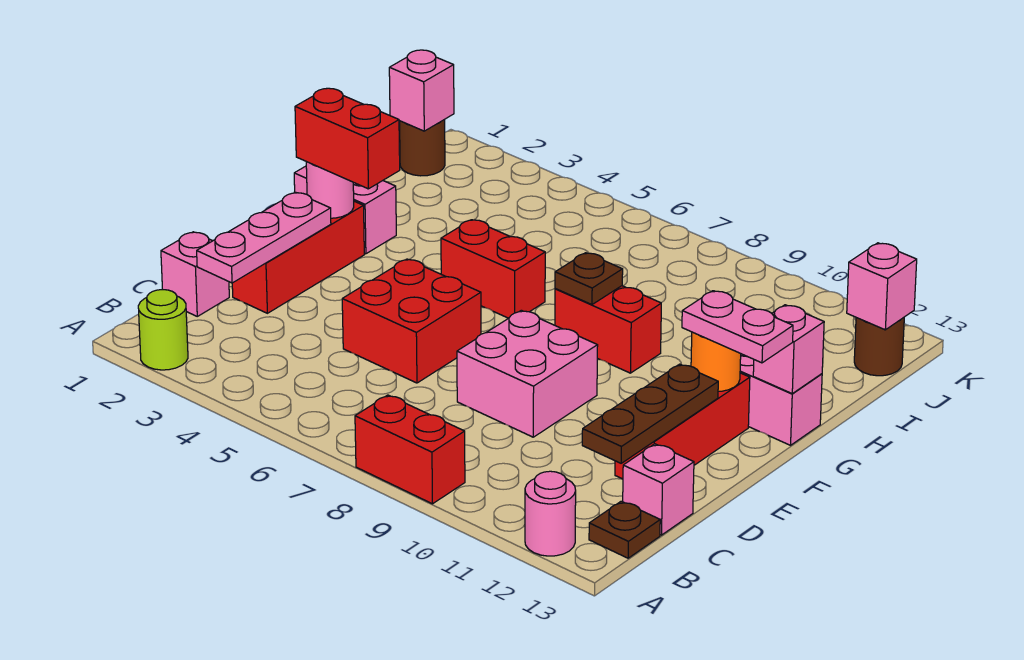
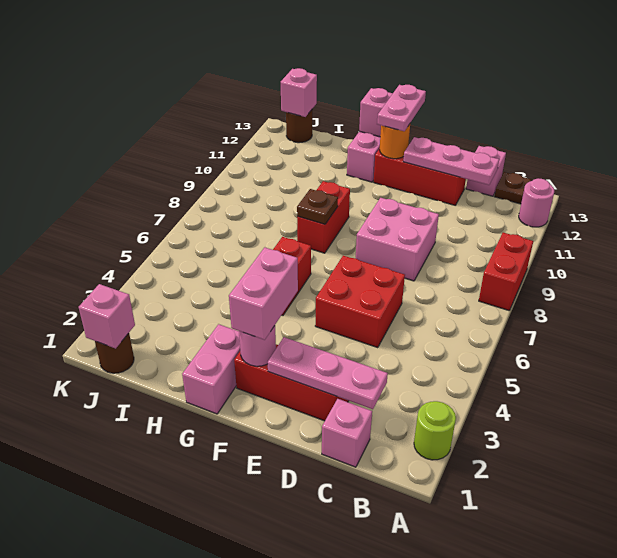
brown 1x3 plate [582,364,718,463] -> pink 1x3 plate [403,137,499,185]
red 1x2 brick [295,88,400,189] -> pink 1x2 brick [229,247,298,340]

